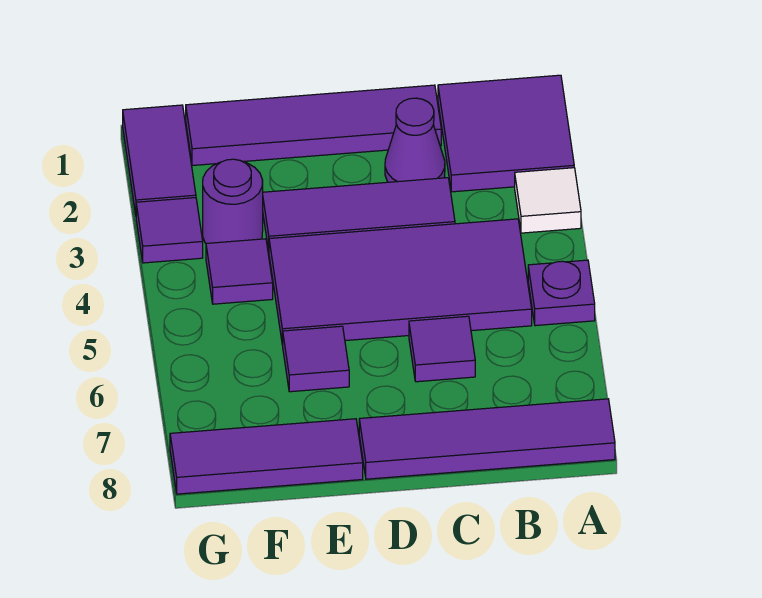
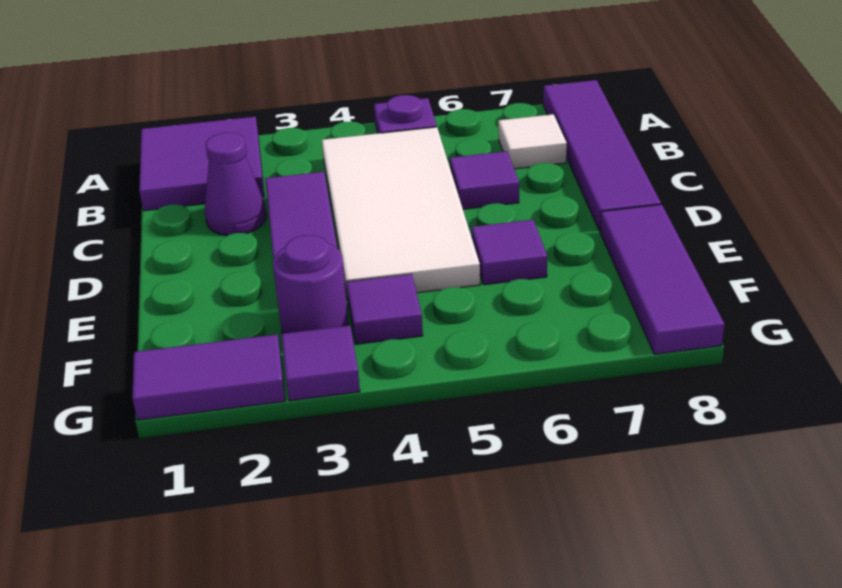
white 1x1 tile [515,168,581,233] -> white 1x1 tile moved to [498,114,567,169]
purple 2x4 tile [269,219,532,345] -> white 2x4 tile [322,127,480,298]
purple 1x4 tile [186,85,441,166] -> none

